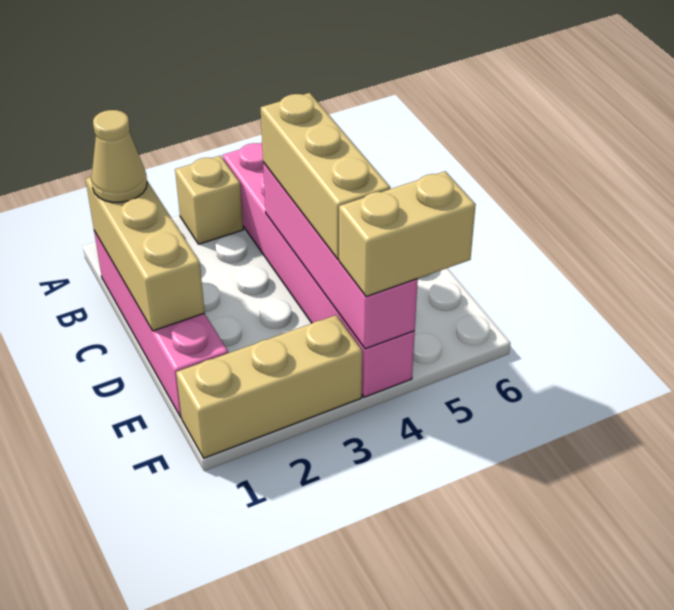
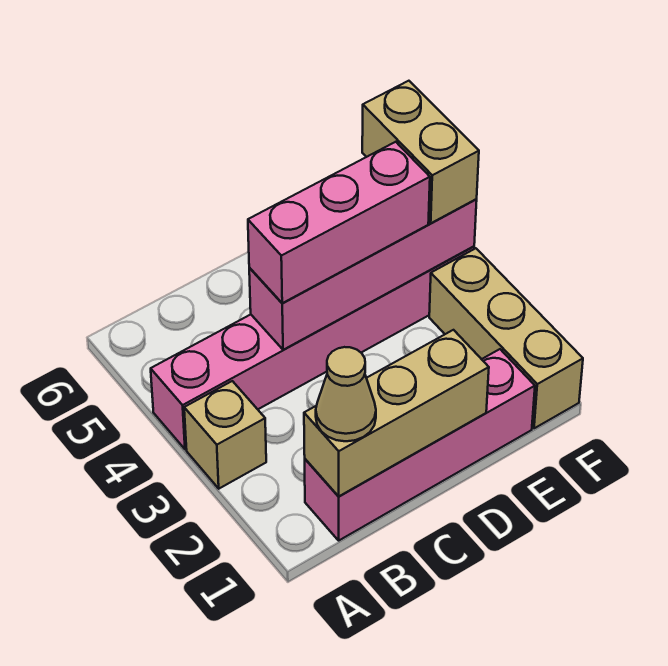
tan 1x3 brick [261,93,390,259] -> pink 1x3 brick [248,142,430,303]

